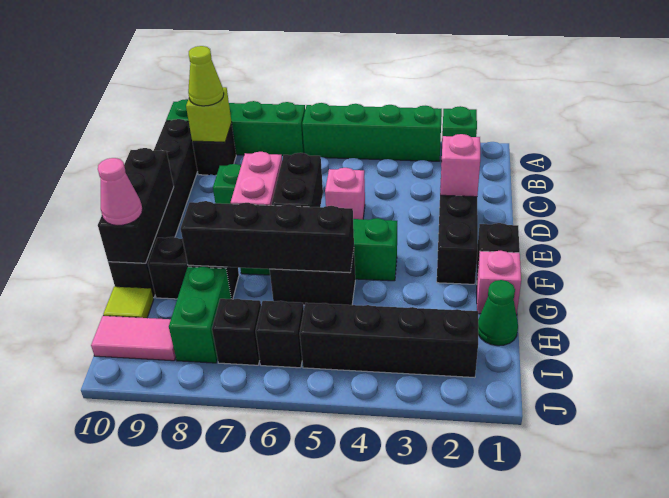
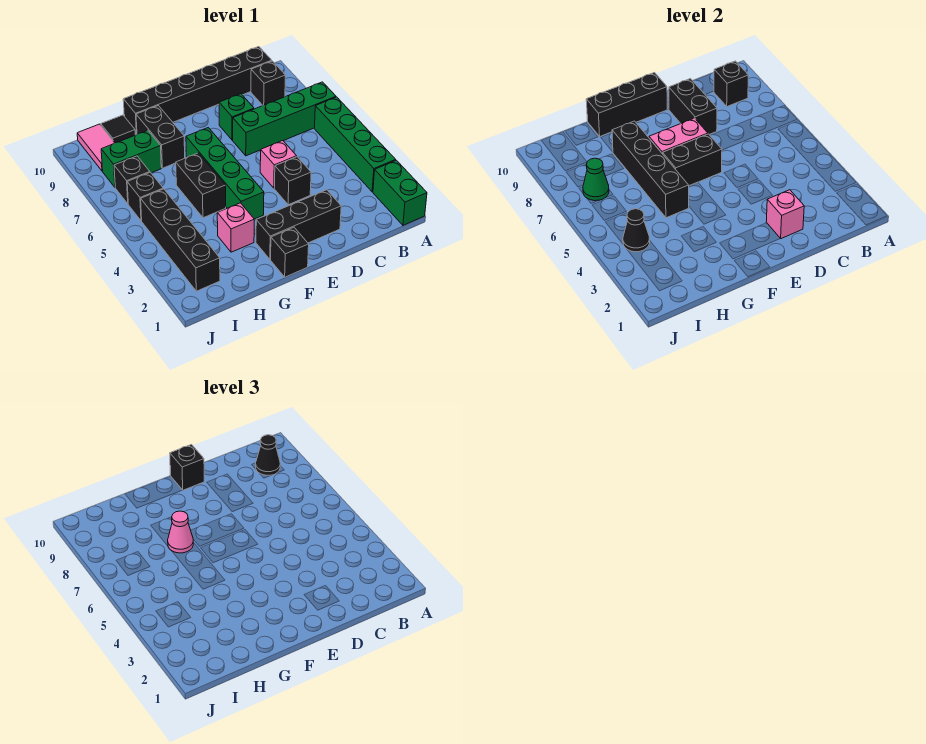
green 1x1 brick [441,106,477,161] -> green 1x2 brick [373,160,427,225]
green 1x4 brick [166,99,305,156] -> green 1x4 brick turned to [233,82,336,156]
lime 1x1 brick [186,87,232,142] -> black 1x1 brick [714,61,749,106]
lime 1x1 cone [188,46,224,106] -> black 1x1 cone [256,435,280,476]
none -> black 1x1 brick [274,157,311,205]
none -> black 1x2 brick [669,79,717,134]
none -> black 1x1 brick [170,445,204,490]
pink 1x1 brick [477,251,521,315] -> pink 1x1 brick moved to [217,203,254,252]
pink 1x1 cone [98,158,142,226] -> pink 1x1 cone moved to [168,511,193,553]
green 1x1 cone [478,280,518,346] -> green 1x1 cone moved to [583,158,609,201]
lime 1x1 tile [103,287,154,318] -> black 1x1 tile [101,115,135,143]
none -> black 1x1 cone [623,209,650,252]

